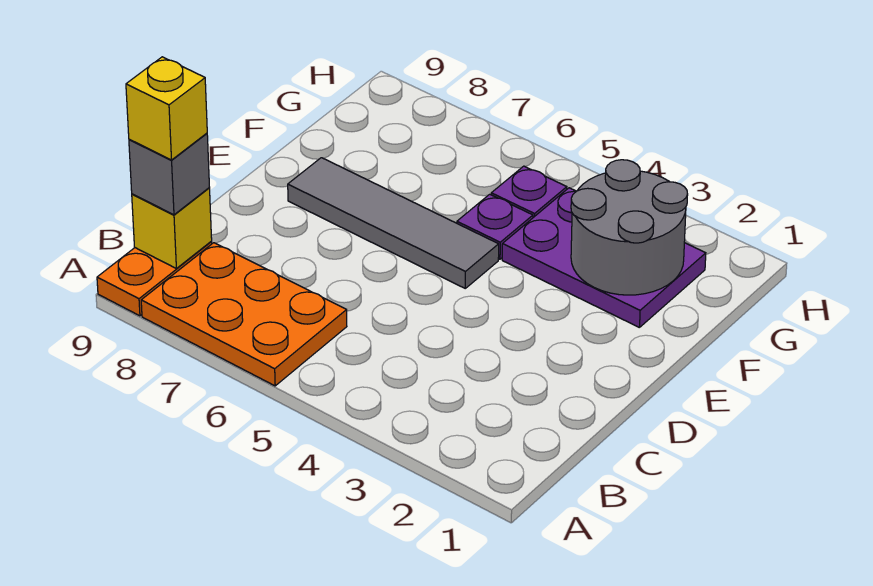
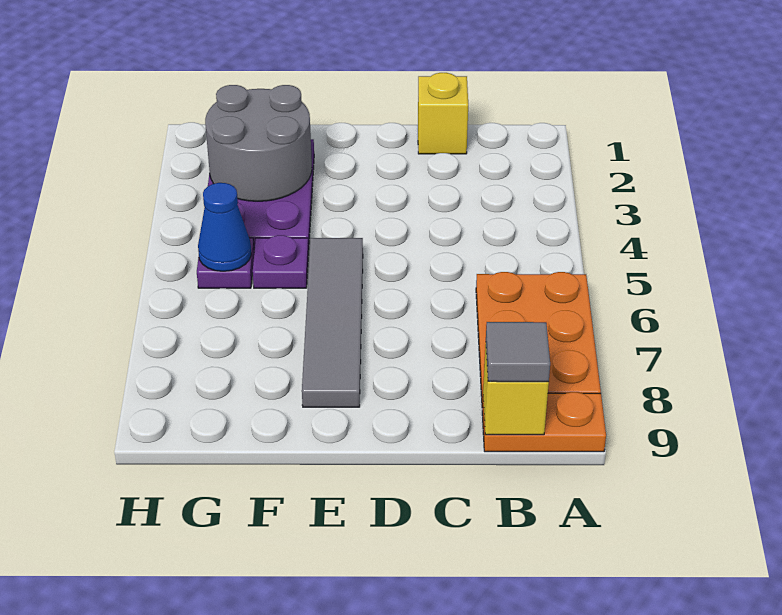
grey 1x1 brick [129,133,209,215] -> grey 1x1 tile [486,322,550,382]
yellow 1x1 brick [126,57,207,160] -> yellow 1x1 brick moved to [418,73,468,154]
none -> blue 1x1 cone [198,183,251,271]

